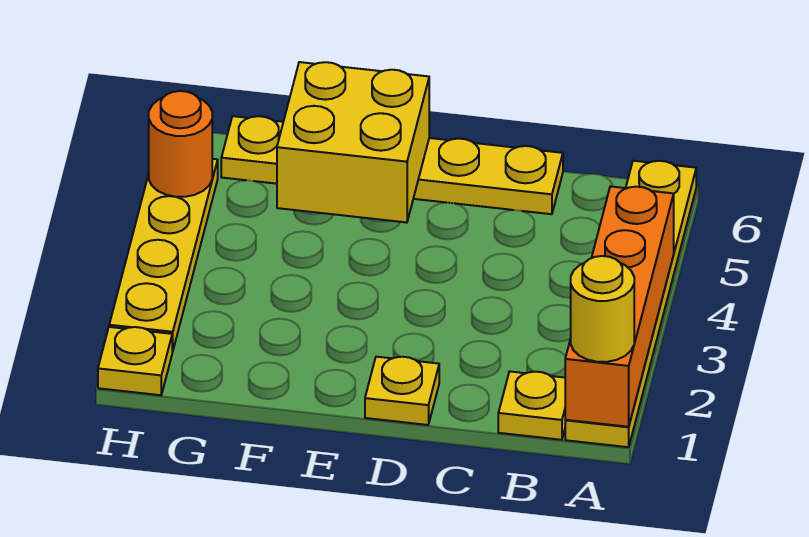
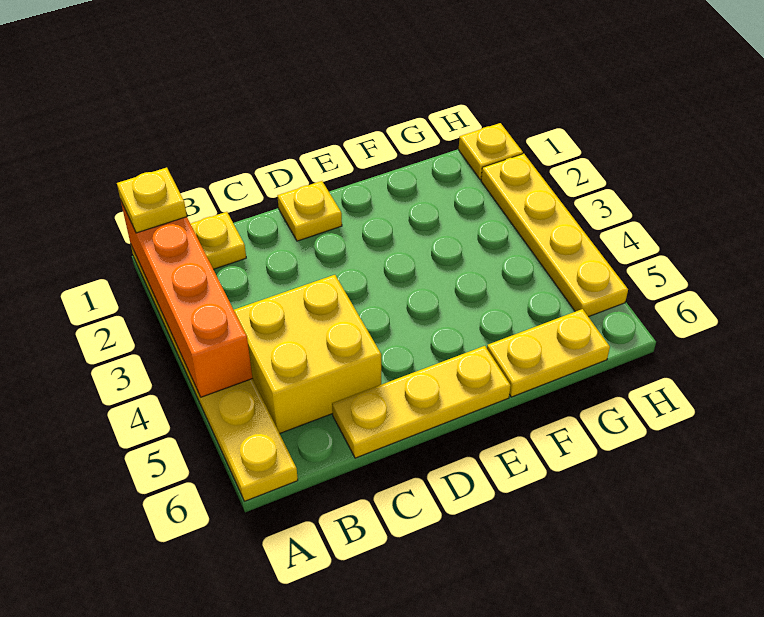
yellow 1x1 round brick [571,256,634,362] -> yellow 1x1 plate [117,168,187,233]
yellow 2x2 brick [277,62,429,222] -> yellow 2x2 brick moved to [234,275,381,433]
orange 1x1 round brick [149,91,212,197] -> none

